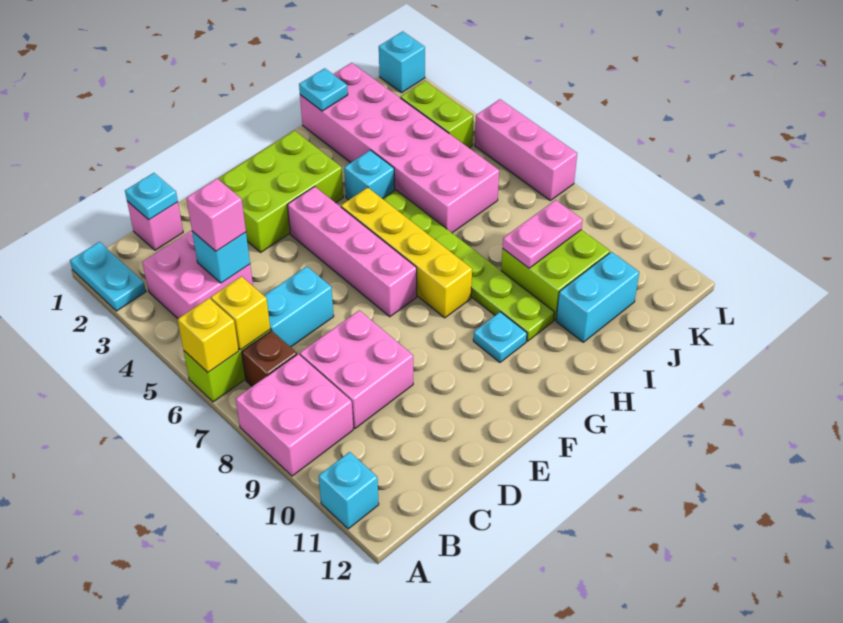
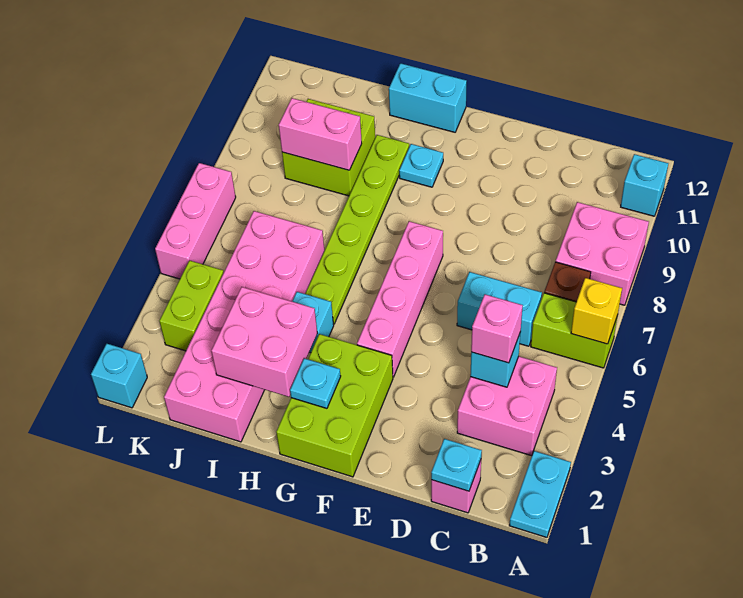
yellow 1x1 brick [211,276,270,350] -> none
pink 2x2 brick [300,310,413,428] -> pink 2x2 brick moved to [211,287,317,397]
lime 2x3 brick [218,131,343,252] -> lime 2x3 brick turned to [276,334,393,477]
yellow 1x4 brick [341,188,472,318] -> none
cyan 1x1 plate [299,68,348,111] -> cyan 1x1 plate moved to [290,358,341,408]
pink 1x2 plate [503,200,583,268] -> pink 1x2 brick [279,98,362,170]
cyan 1x2 brick [556,252,639,342] -> cyan 1x2 brick moved to [389,63,467,132]

